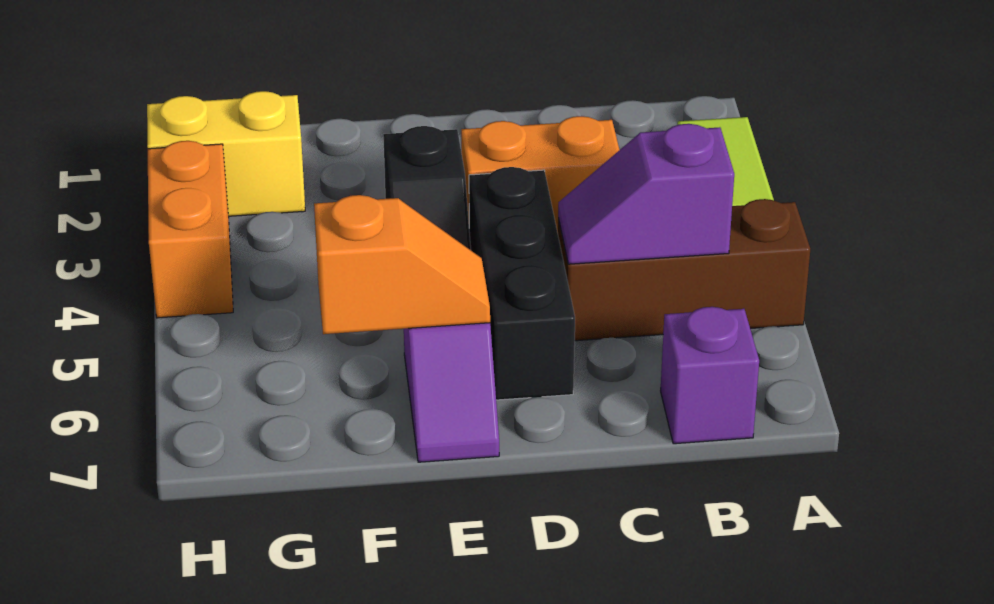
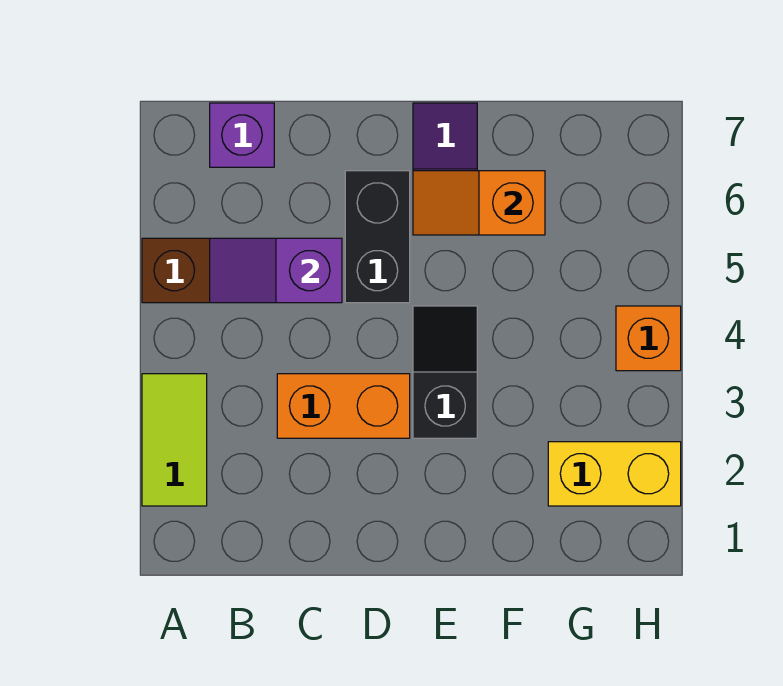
purple 1x2 slope [558,124,734,264] -> purple 1x2 slope turned to [210,238,342,303]
black 1x3 brick [469,167,575,400] -> black 1x2 brick [345,171,410,303]
orange 1x2 brick [148,141,233,318] -> orange 1x1 brick [616,306,681,371]

